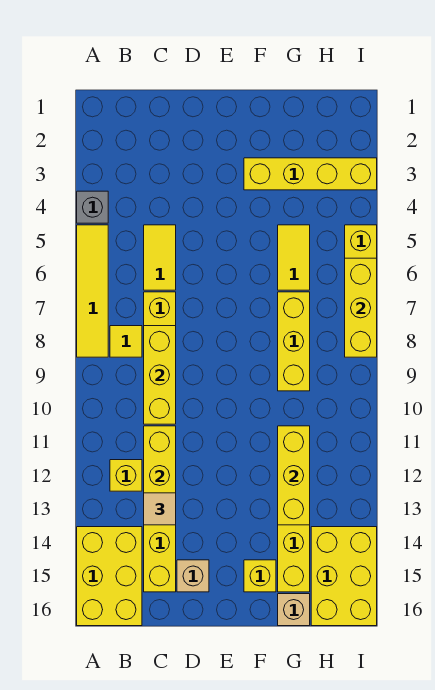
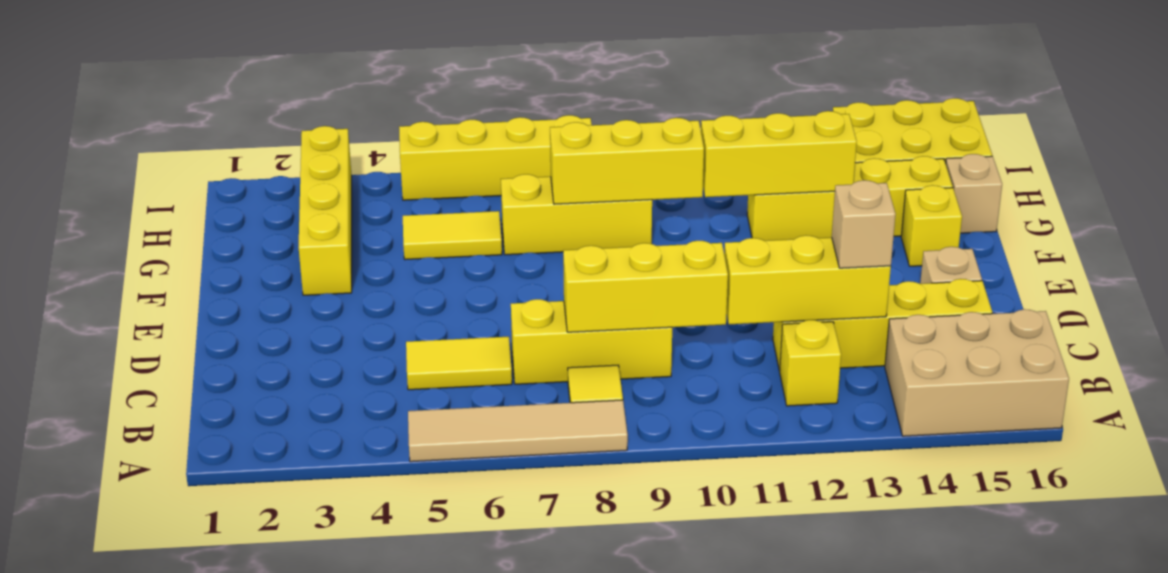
grey 1x1 brick [77,191,108,223] -> none
yellow 1x4 tile [77,225,108,357] -> tan 1x4 tile [408,400,628,462]
yellow 2x3 brick [77,527,142,626] -> tan 2x3 brick [885,309,1069,436]
tan 1x1 tile [144,493,176,525] -> tan 1x1 brick [832,180,896,268]
yellow 1x3 brick [345,258,377,357] -> yellow 1x3 brick moved to [550,118,704,204]

